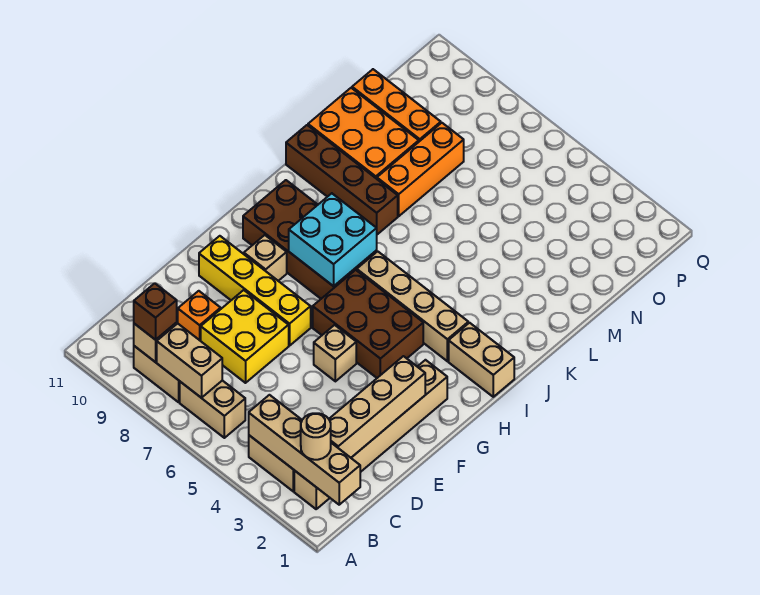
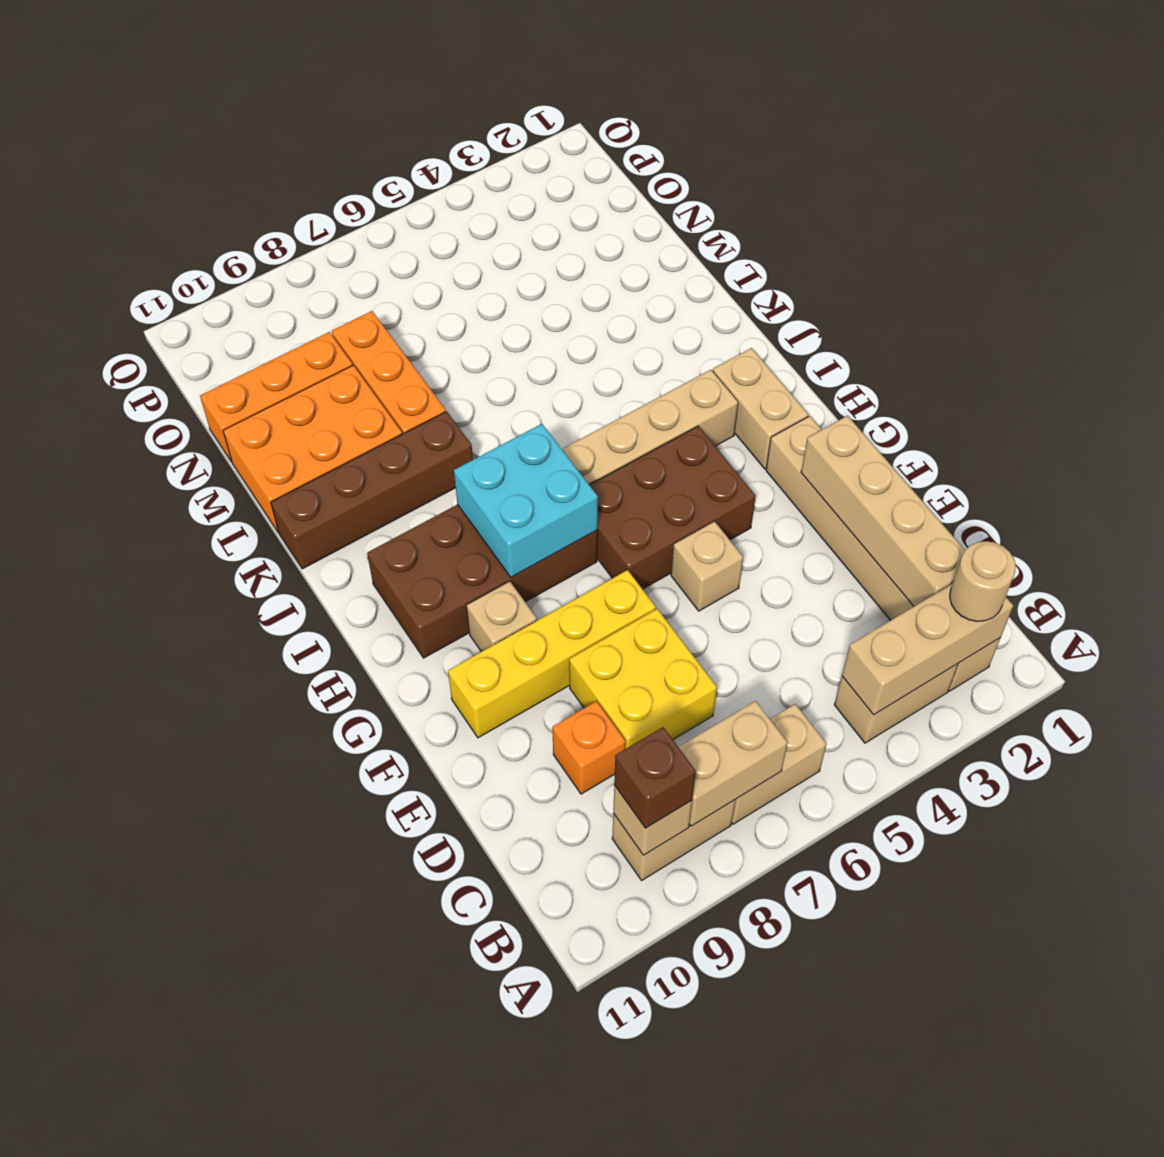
tan 1x4 brick [249,395,360,505] -> tan 1x3 brick [842,584,1013,715]
tan 1x2 brick [449,323,514,397] -> tan 1x2 brick turned to [713,348,808,469]

